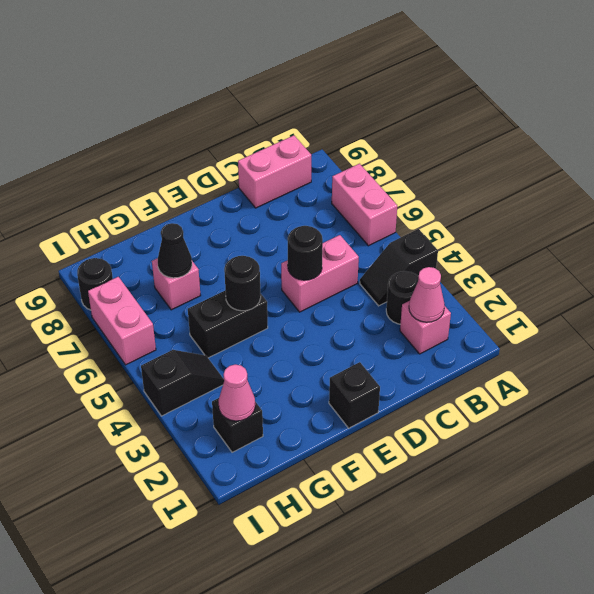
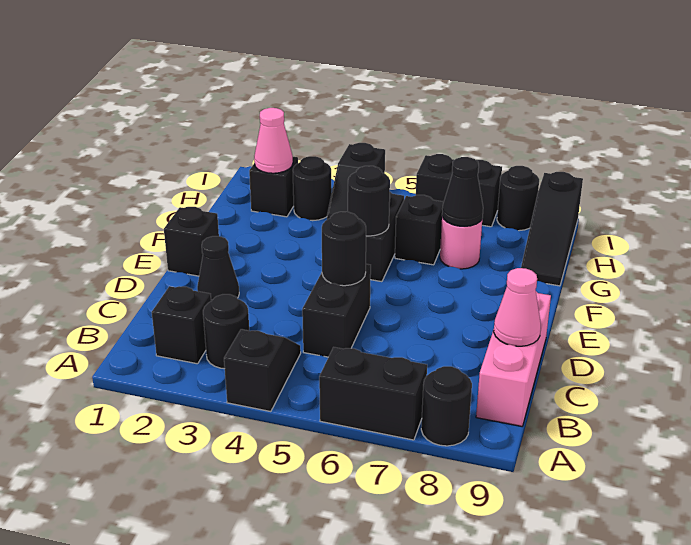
pink 1x2 brick [332,164,397,246] -> black 1x2 brick [319,347,427,440]
none -> black 1x1 round brick [421,366,472,446]
pink 1x1 brick [400,301,451,354] -> black 1x1 brick [152,286,211,364]
pink 1x1 cone [409,267,445,322] -> pink 1x1 cone moved to [494,268,541,346]
pink 1x2 brick [238,135,311,208] -> pink 1x3 brick [476,292,551,426]
pink 1x2 brick [281,235,359,312] -> black 1x2 brick [302,264,371,357]
none -> black 1x1 cone [197,236,239,301]
none -> black 1x1 brick [395,195,444,265]
pink 1x1 brick [152,258,201,310] -> pink 1x1 round brick [440,217,482,269]
none -> black 1x3 slope [521,172,583,286]
none -> black 1x1 round brick [293,156,332,221]
pink 1x2 brick [88,277,156,365] -> black 1x2 brick [416,154,502,227]

